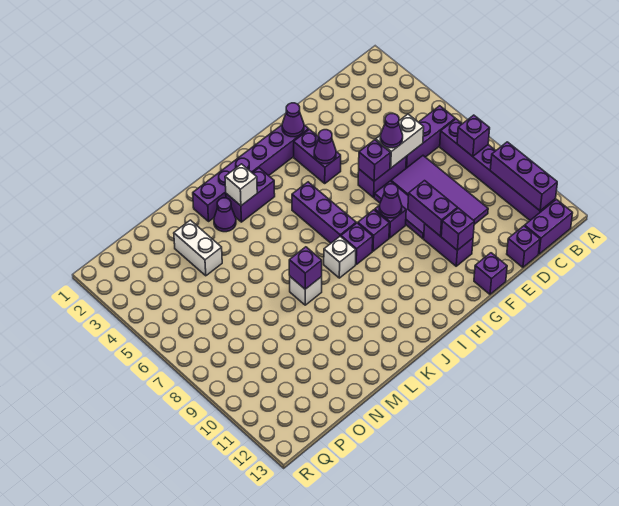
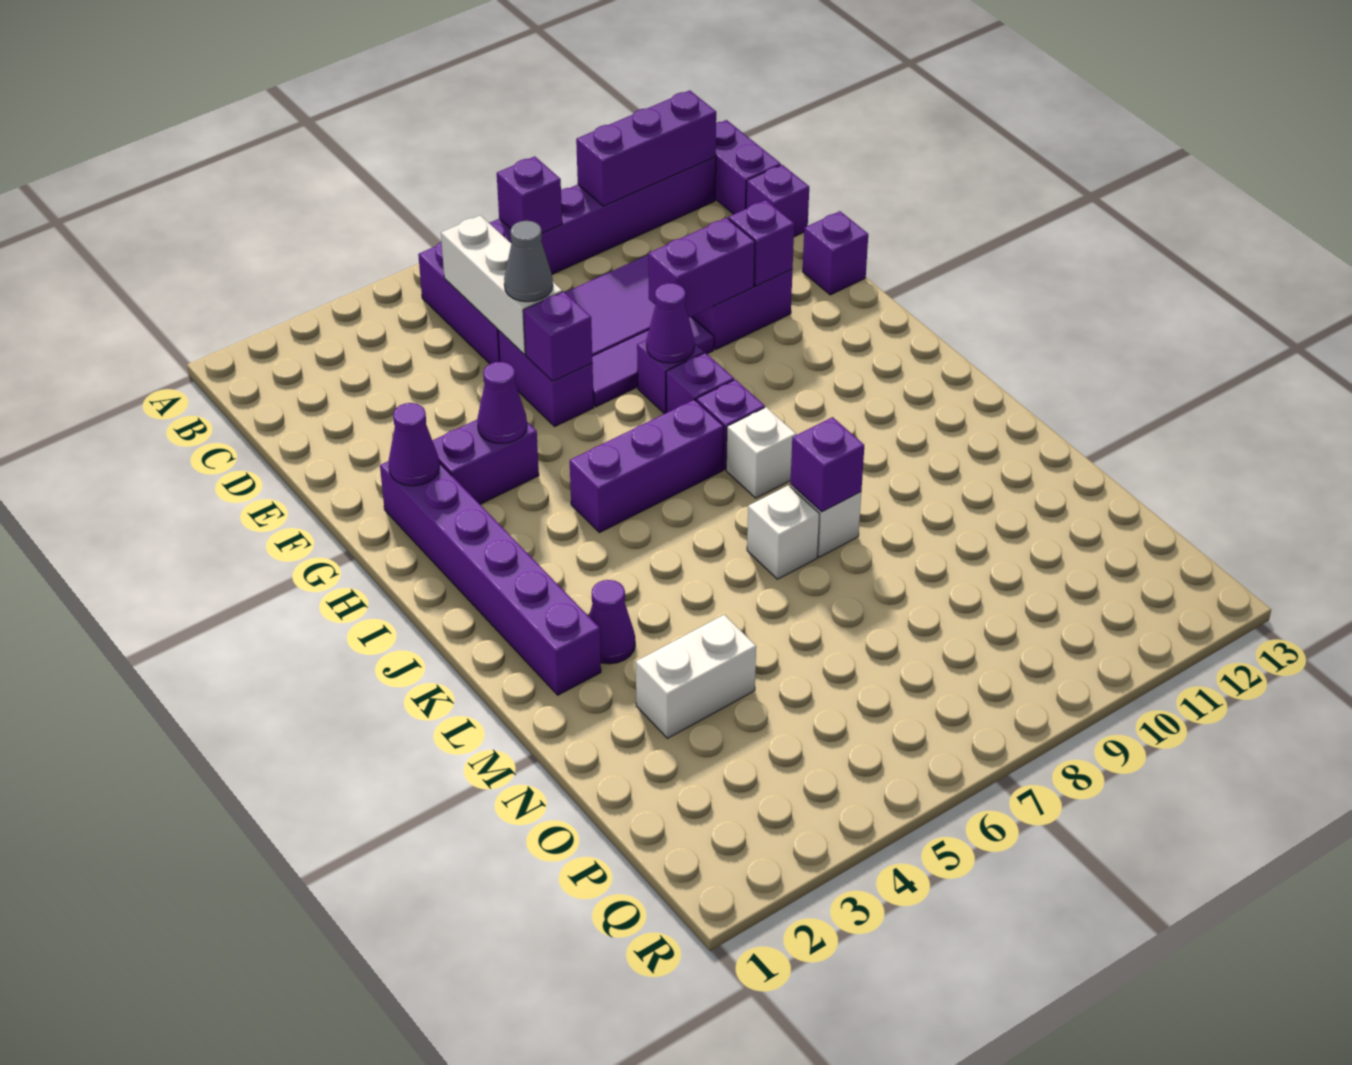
white 1x2 brick [376,114,424,168] -> white 1x3 brick [441,215,562,354]
purple 1x1 cone [380,114,403,148] -> grey 1x1 cone [504,221,553,302]
purple 1x2 brick [226,168,275,222] -> none
white 1x1 brick [225,164,257,206] -> white 1x1 brick moved to [747,485,820,579]

